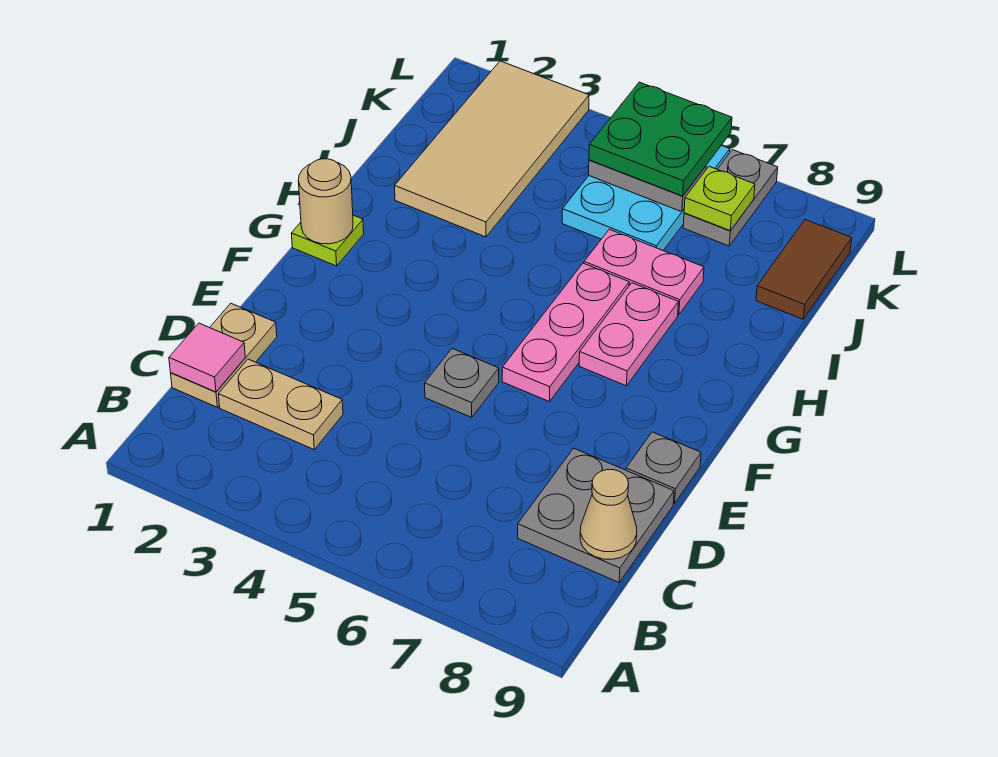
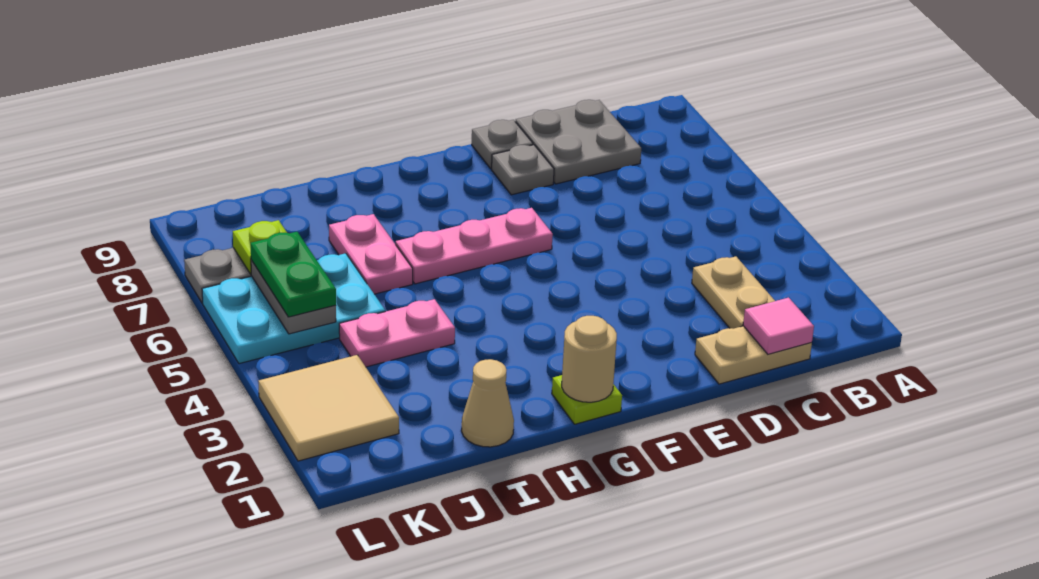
tan 1x1 cone [580,470,637,559] -> tan 1x1 cone moved to [461,359,514,447]
grey 1x1 plate [425,349,499,417] -> grey 1x1 plate moved to [492,145,554,195]
pink 1x2 plate [579,283,678,386] -> pink 1x2 plate moved to [339,299,455,367]
tan 2x4 tile [395,61,589,237] -> tan 2x2 tile [258,355,399,461]
brown 1x2 tile [756,220,852,319] -> none
green 2x2 plate [589,82,732,196] -> green 1x2 plate [251,232,336,317]

